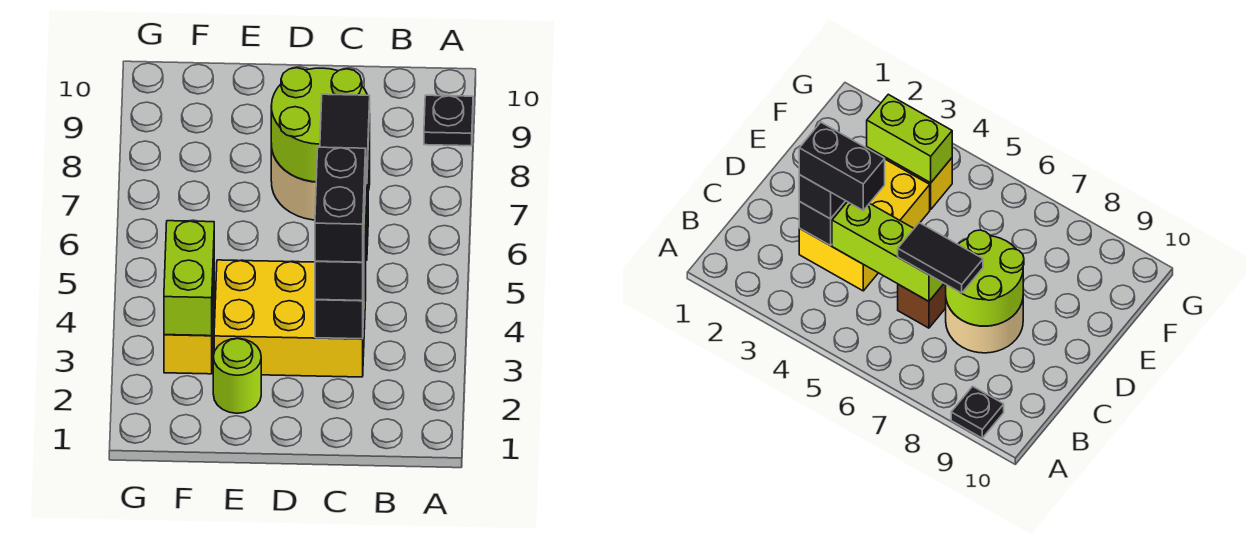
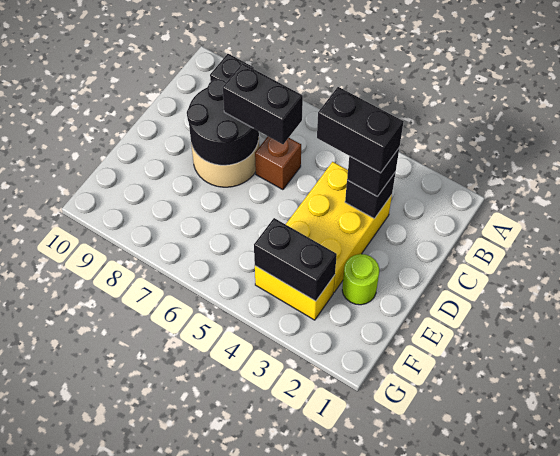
lime 1x3 brick [832,202,944,301] -> none
black 1x2 tile [320,94,370,184] -> black 1x2 brick [223,63,303,144]
lime 2x2 round brick [271,68,370,182] -> black 2x2 round brick [187,79,259,165]
lime 1x2 brick [164,221,214,336] -> black 1x2 brick [254,218,337,301]

